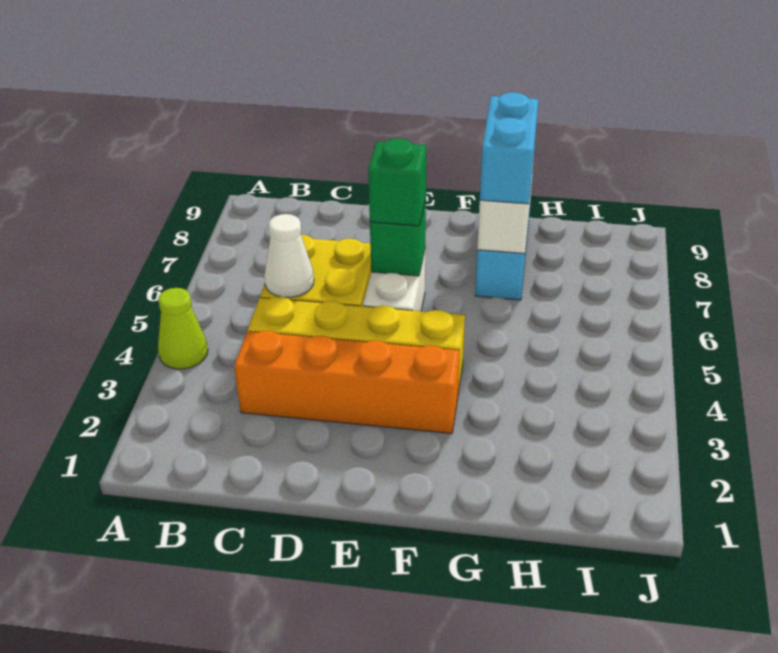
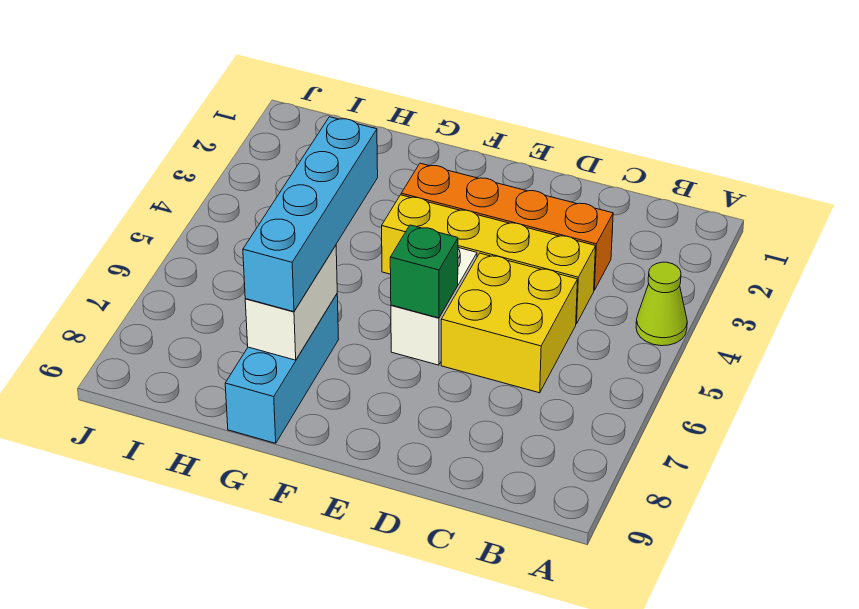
white 1x1 cone [264,214,314,297] -> none
green 1x1 brick [368,138,426,226] -> none
cyan 1x2 brick [480,92,538,204] -> cyan 1x4 brick [243,117,378,312]

